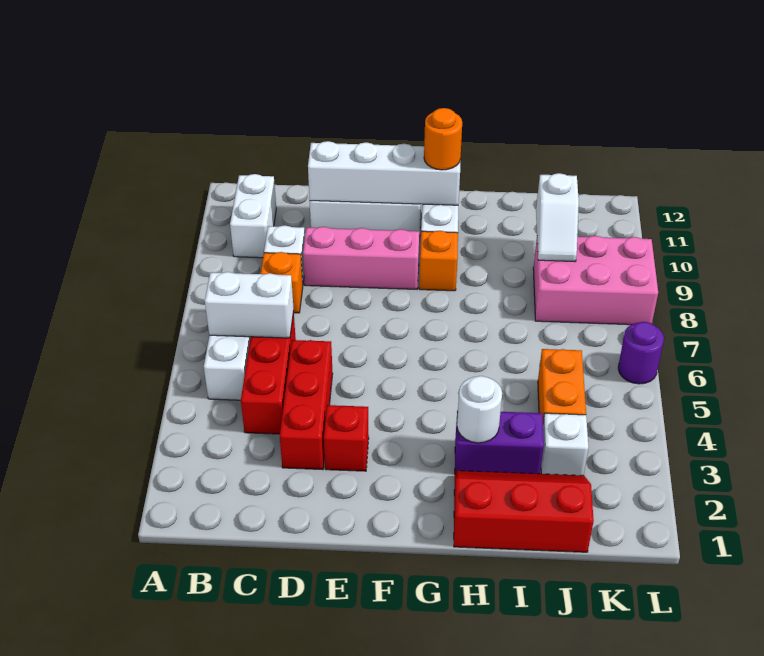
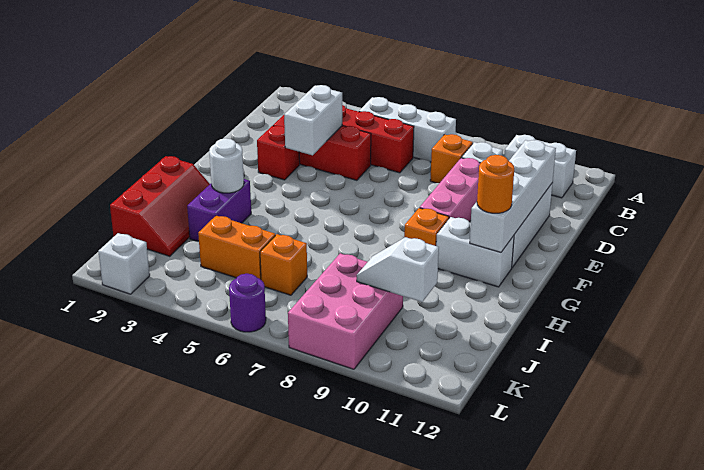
white 1x2 brick [205,272,294,338] -> white 1x2 brick moved to [284,85,342,155]
white 1x1 brick [541,413,589,475] -> white 1x1 brick moved to [98,233,150,294]
none -> orange 1x1 brick [260,234,307,295]

